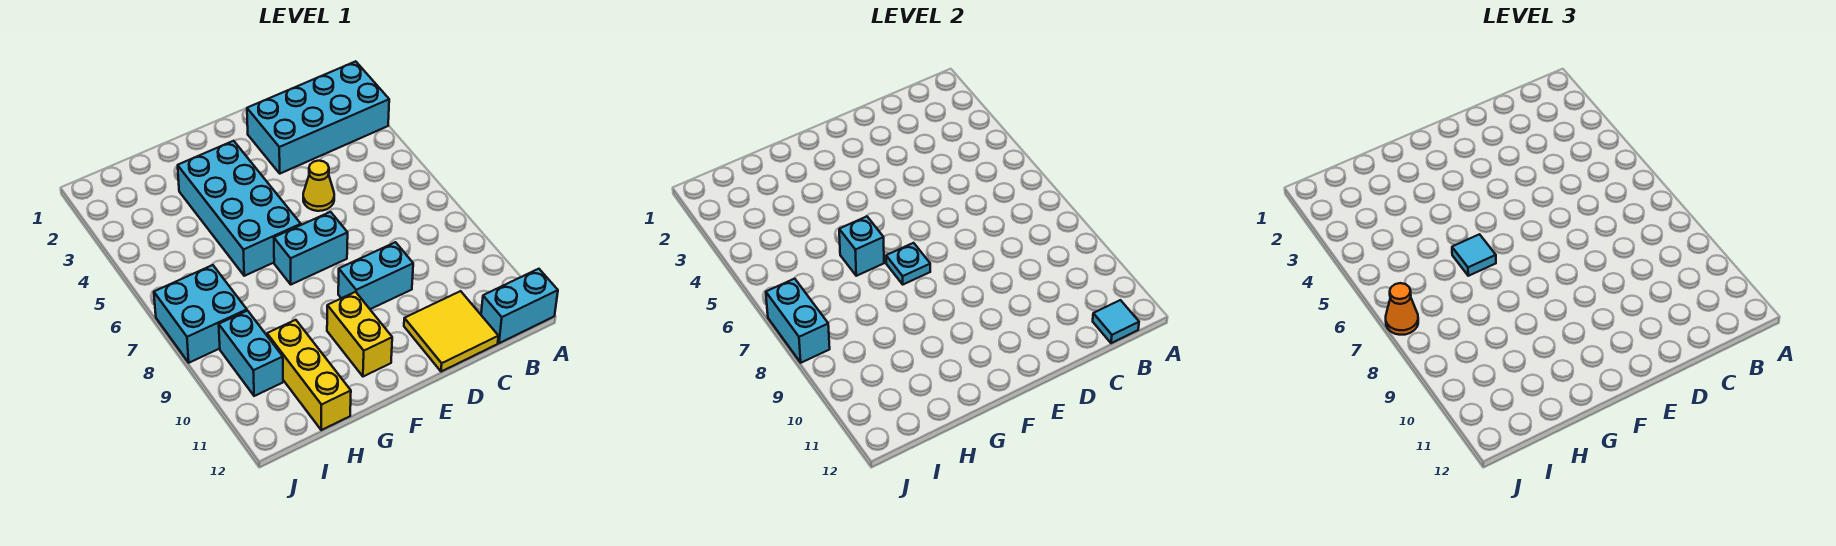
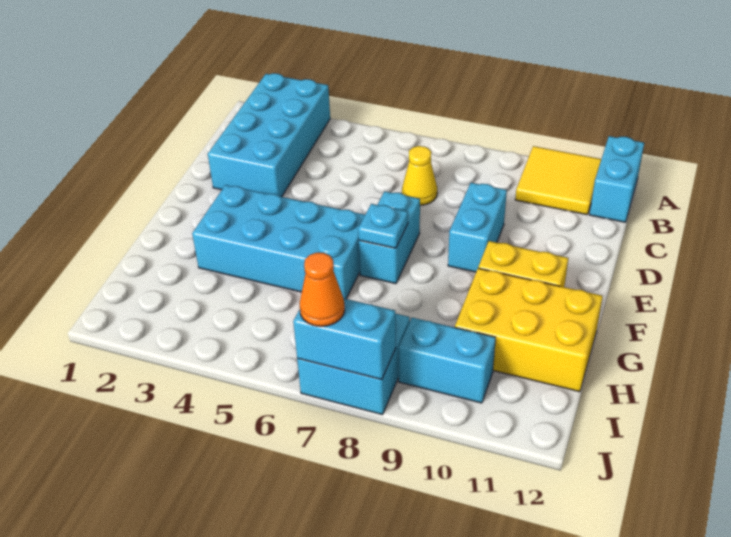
cyan 1x1 tile [1093,300,1139,343] -> none
yellow 2x2 tile [404,291,498,372] -> yellow 2x2 tile moved to [515,146,601,215]
yellow 1x1 cone [303,161,334,211] -> yellow 1x1 cone moved to [402,146,437,205]
cyan 1x1 brick [839,217,884,276] -> none
cyan 1x1 tile [1452,234,1496,276] -> none
yellow 1x3 brick [267,320,351,430] -> yellow 2x3 brick [455,268,603,392]

